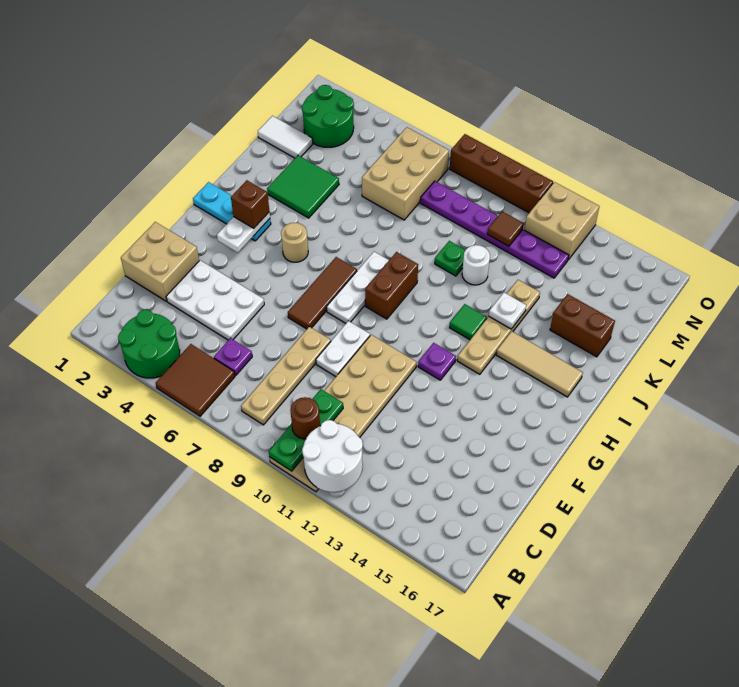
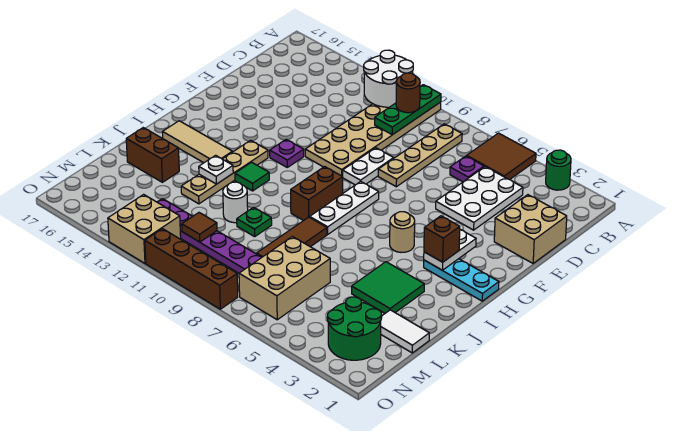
green 2x2 round brick [118,310,180,378] -> green 1x1 round brick [546,150,571,190]
white 2x3 plate [166,260,264,340] -> white 2x3 plate turned to [436,167,523,230]
brown 1x3 tile [288,257,357,329] -> brown 1x3 tile moved to [257,217,327,257]

